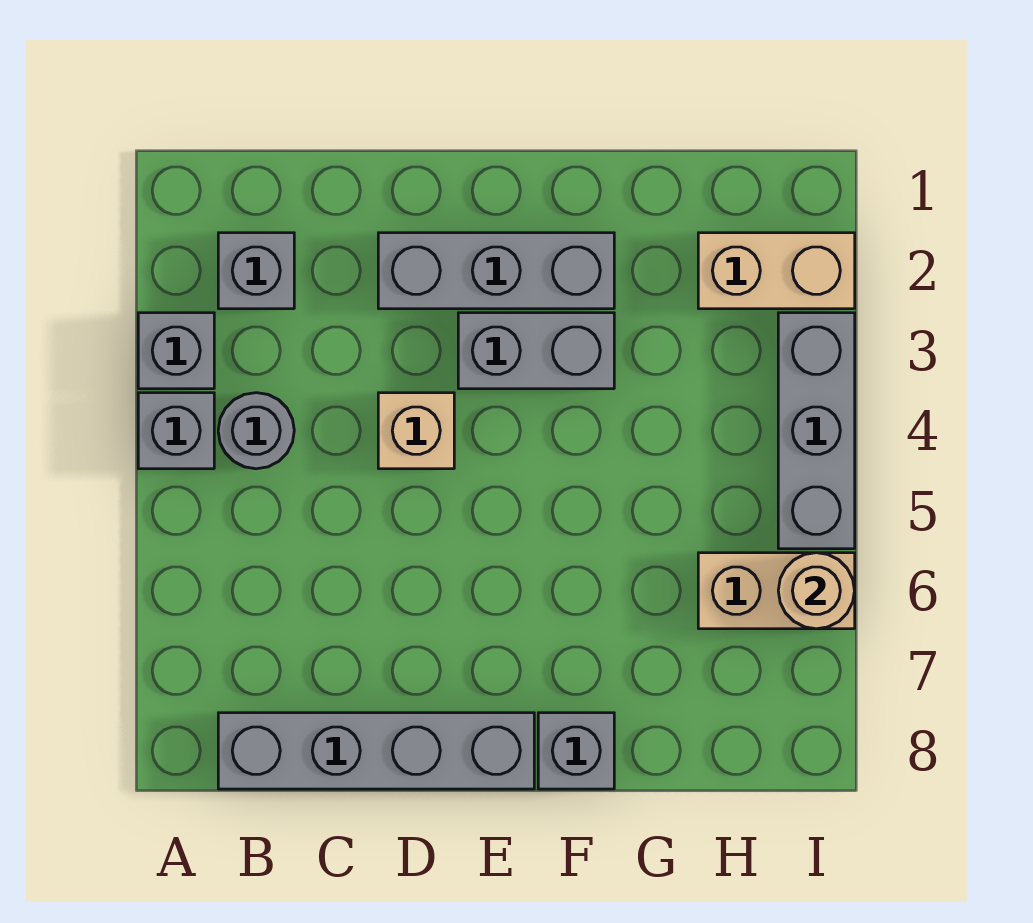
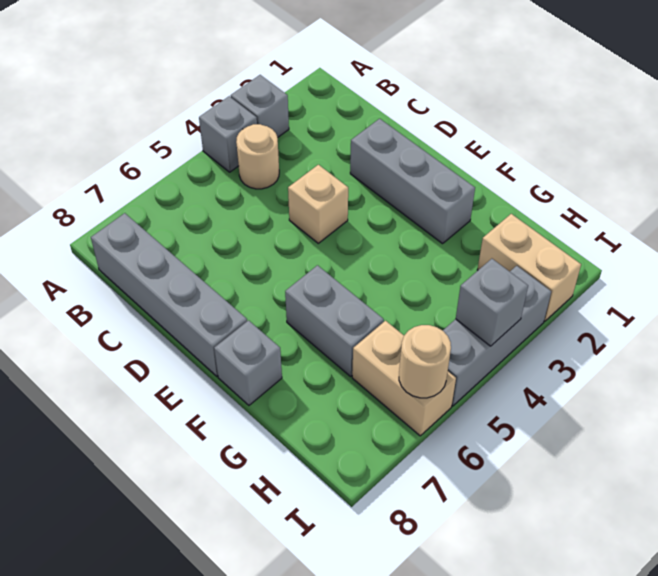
grey 1x1 brick [218,233,294,309] -> grey 1x1 brick moved to [456,259,528,346]
grey 1x1 round brick [218,393,294,469] -> tan 1x1 round brick [236,124,279,189]
grey 1x2 brick [458,313,614,389] -> grey 1x2 brick moved to [285,265,384,376]

